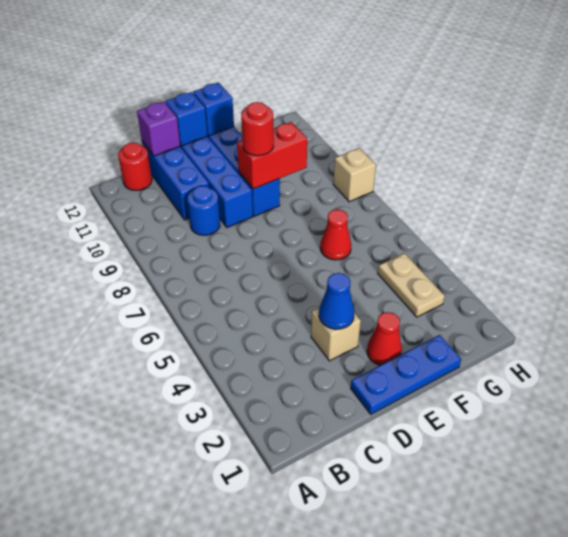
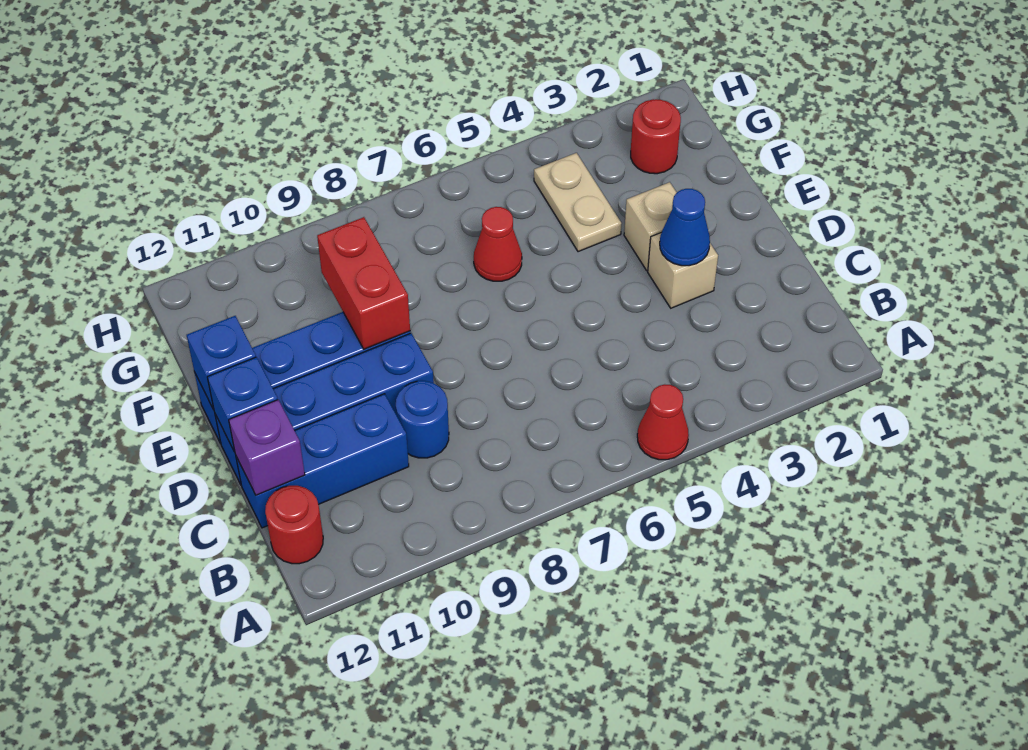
blue 1x3 plate [351,335,461,414] -> none
red 1x1 cone [367,312,402,365] -> red 1x1 cone moved to [637,384,689,460]
red 1x1 round brick [241,102,274,156] -> red 1x1 round brick moved to [631,99,681,174]
tan 1x2 plate [378,253,445,317] -> tan 1x2 plate turned to [534,153,622,252]
tan 1x1 brick [333,148,376,202] -> tan 1x1 brick moved to [624,182,677,270]

